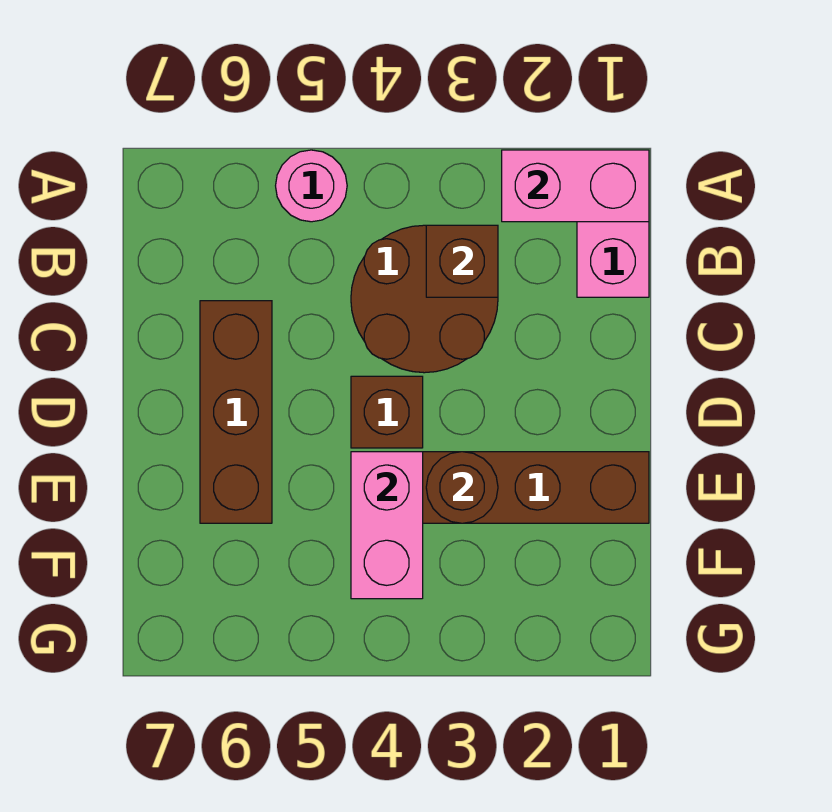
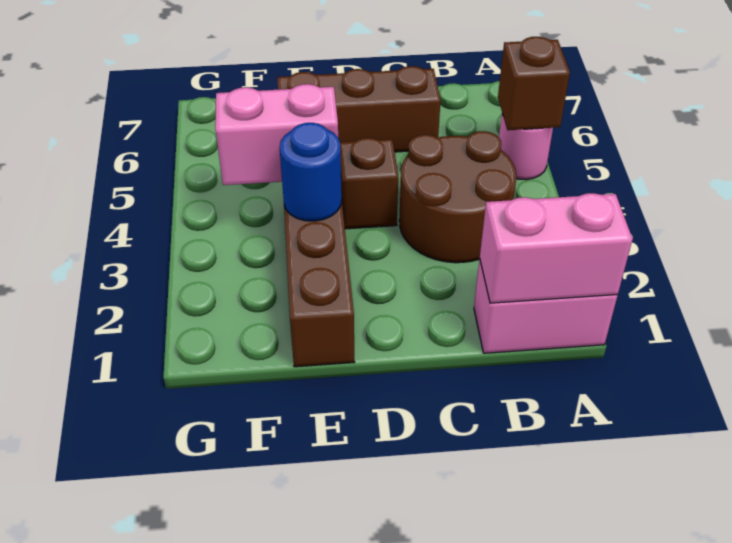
pink 1x2 brick [502,150,649,222] -> pink 1x2 brick turned to [480,193,633,303]
brown 1x1 brick [426,225,498,297] -> brown 1x1 brick moved to [498,37,570,130]
brown 1x1 round brick [426,452,498,523] -> blue 1x1 round brick [280,123,342,221]

